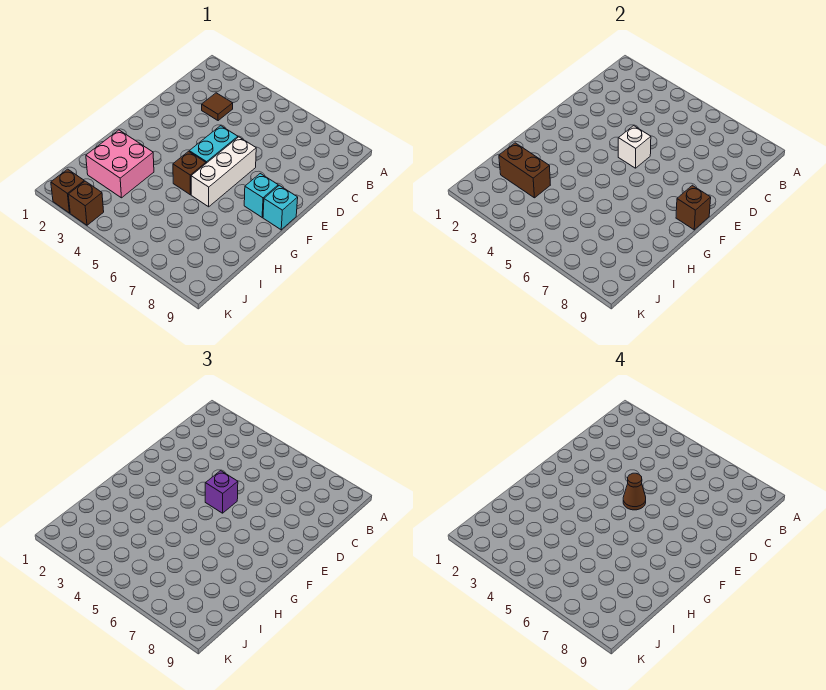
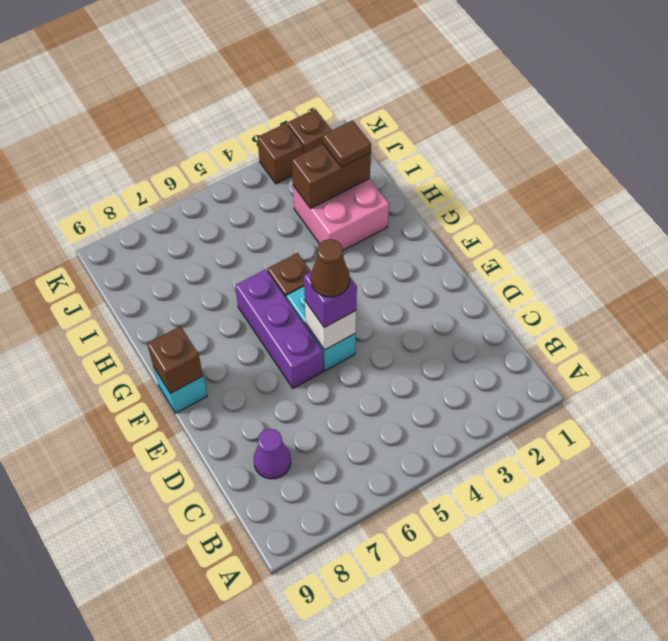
brown 1x1 tile [202,93,233,121] -> brown 1x1 tile moved to [323,120,371,167]
none -> purple 1x1 cone [254,429,291,479]
white 1x3 brick [191,137,256,207] -> purple 1x3 brick [235,269,323,388]
cyan 1x1 brick [244,174,278,217] -> none

